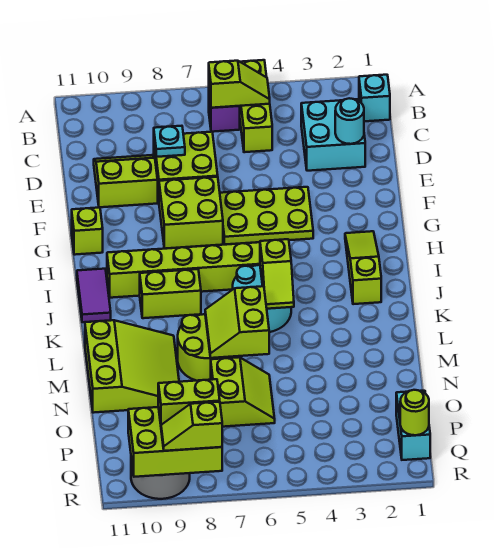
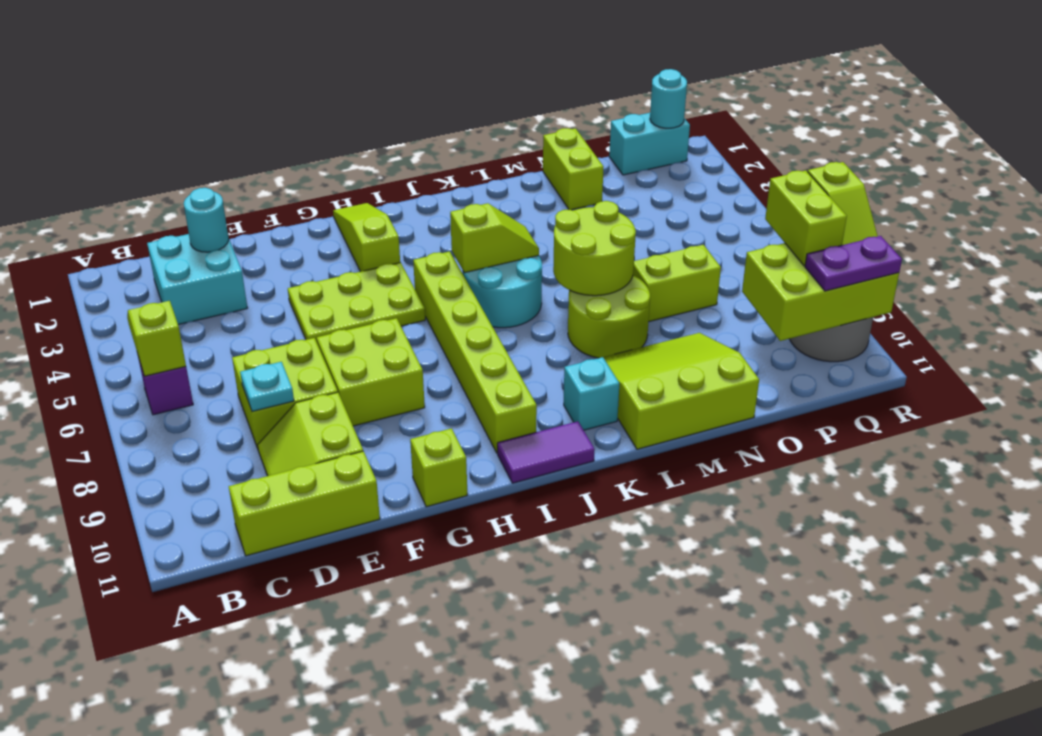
lime 1x3 brick [240,60,272,152] -> lime 1x3 brick moved to [229,451,380,556]
cyan 1x1 brick [359,75,390,121] -> cyan 1x1 brick moved to [564,357,619,430]
lime 2x3 plate [220,187,313,245] -> lime 2x3 plate turned to [288,262,425,342]
lime 1x3 slope [345,231,381,304] -> lime 1x3 slope turned to [333,203,400,272]
lime 1x2 brick [140,269,201,318] -> lime 1x2 brick moved to [543,128,604,210]
lime 2x2 slope [205,286,269,358] -> lime 2x2 round brick [553,201,636,296]
lime 1x1 round brick [400,390,429,435] -> cyan 1x1 round brick [650,69,687,128]
lime 2x3 brick [128,407,222,477] -> lime 2x3 brick turned to [742,243,899,341]
none -> purple 1x2 plate [805,236,902,291]

